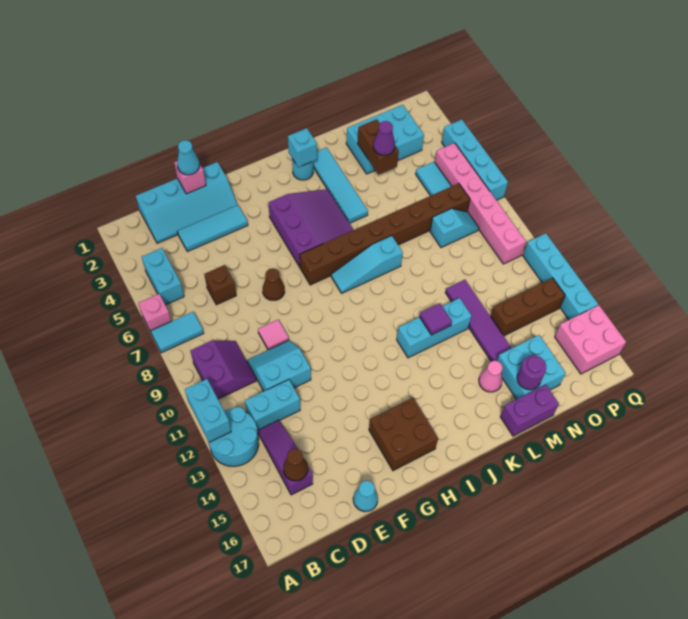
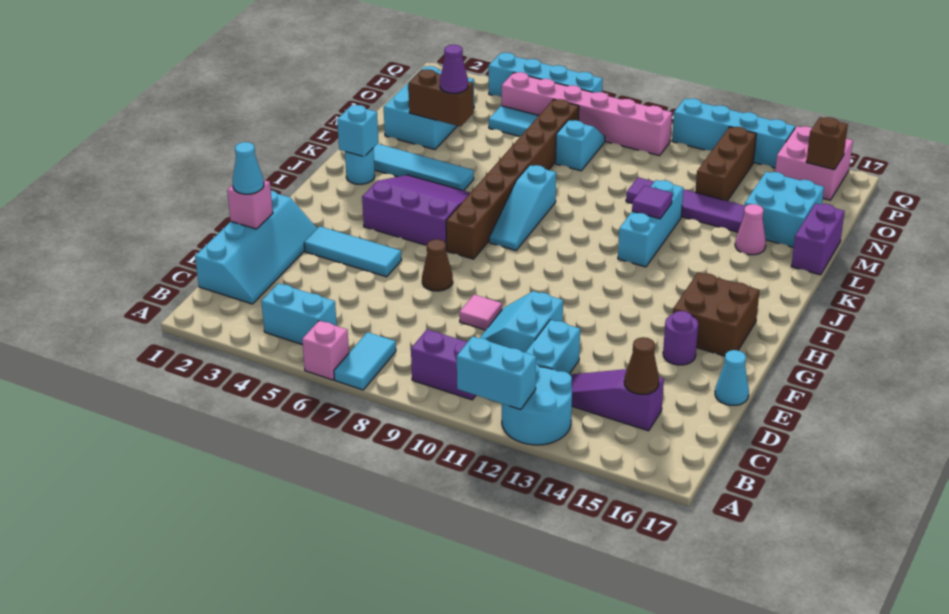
cyan 1x3 tile [178,205,248,252] -> cyan 1x3 tile turned to [304,226,402,277]
brown 1x1 brick [204,265,236,305] -> brown 1x1 brick moved to [806,117,848,170]
purple 1x1 round brick [517,355,546,390] -> purple 1x1 round brick moved to [663,311,698,365]

